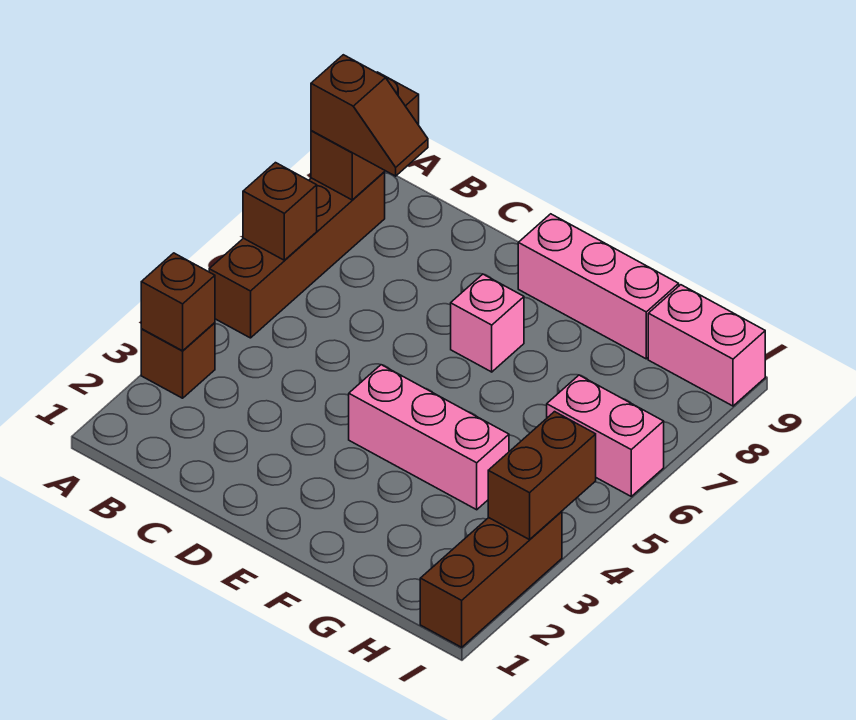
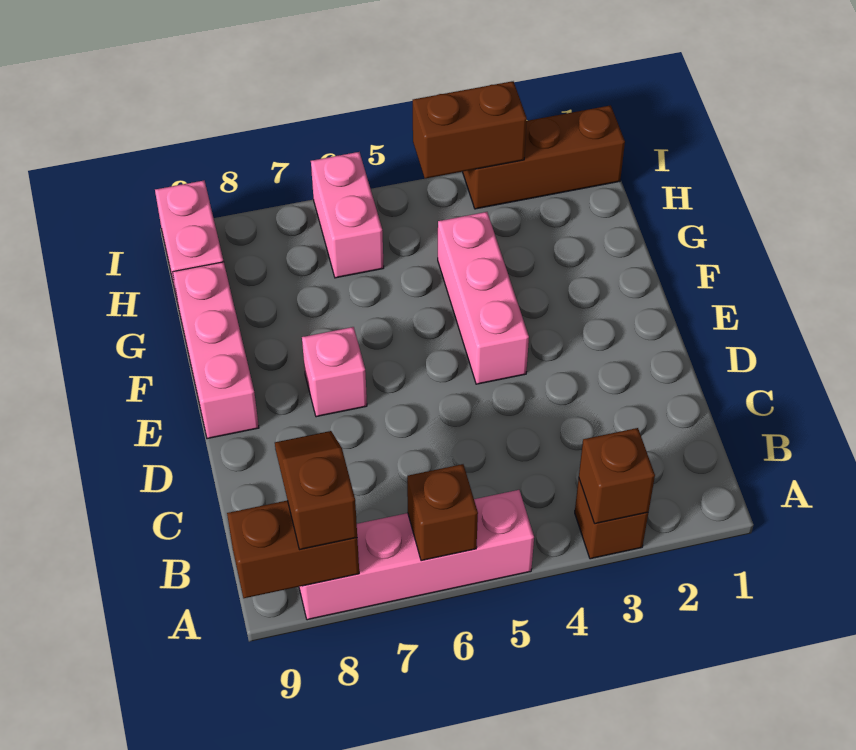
brown 1x4 brick [209,172,385,338] -> pink 1x4 brick [299,490,534,620]

